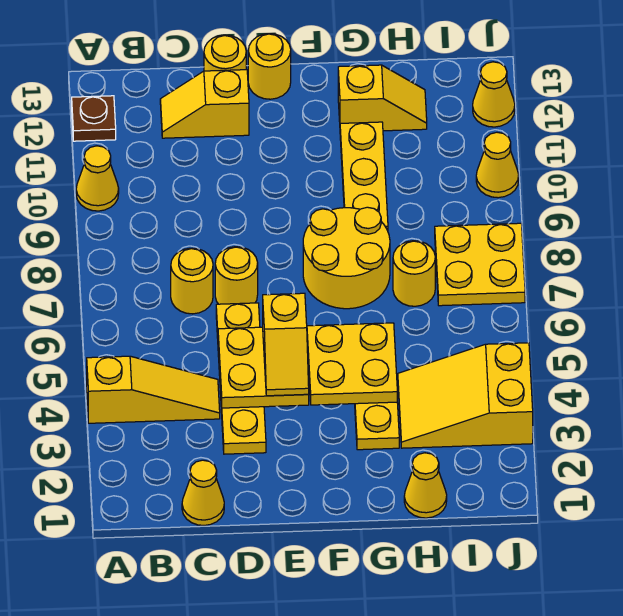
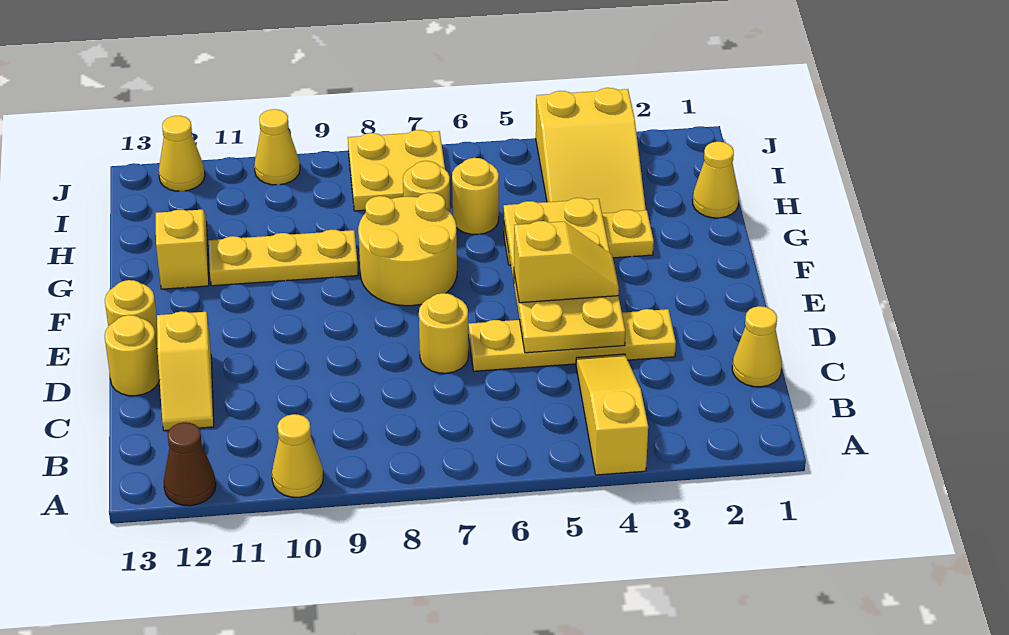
brown 1x1 plate [72,96,116,141] -> brown 1x1 cone [164,422,216,506]
yellow 1x1 round brick [171,248,213,314] -> yellow 1x1 round brick moved to [452,158,499,235]

